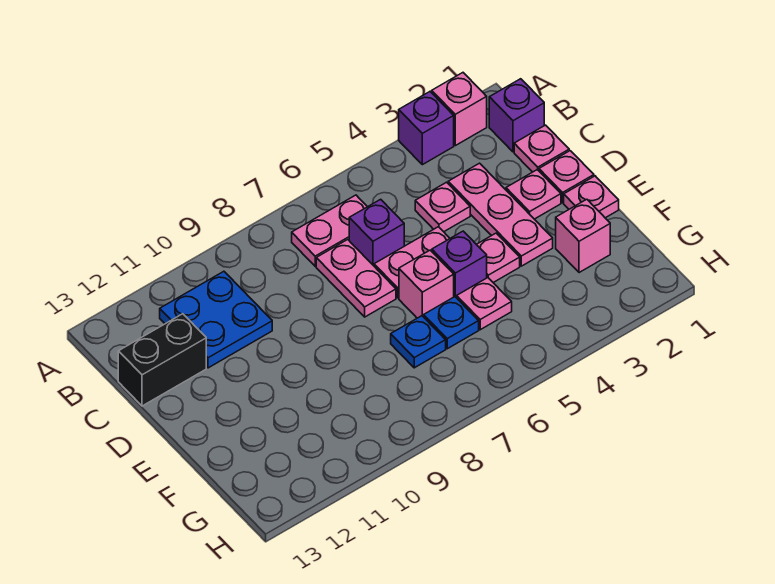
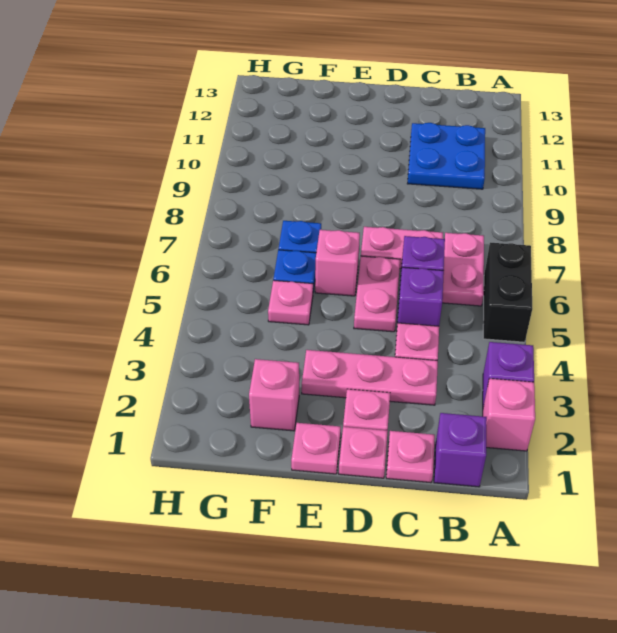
black 1x2 brick [118,314,206,406] -> black 1x2 brick moved to [483,243,532,342]
pink 1x1 plate [476,233,520,283] -> none
purple 1x1 brick [432,231,487,298] -> purple 1x1 brick moved to [397,267,444,326]

